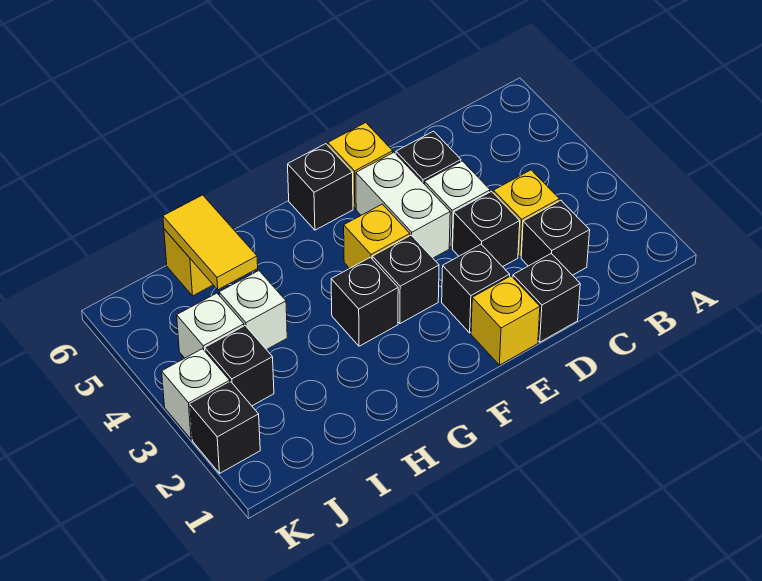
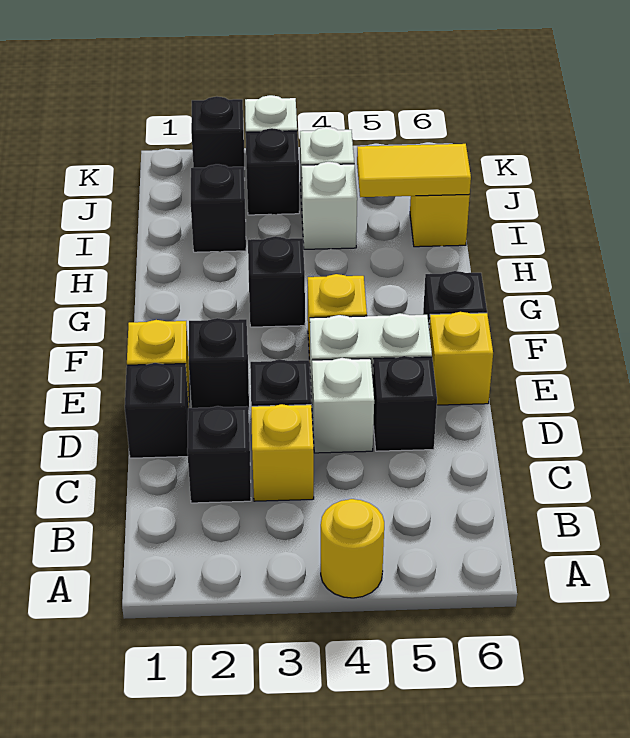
none -> yellow 1x1 round brick [321,499,384,598]
black 1x1 brick [372,235,439,324] -> black 1x1 brick moved to [191,164,246,252]

